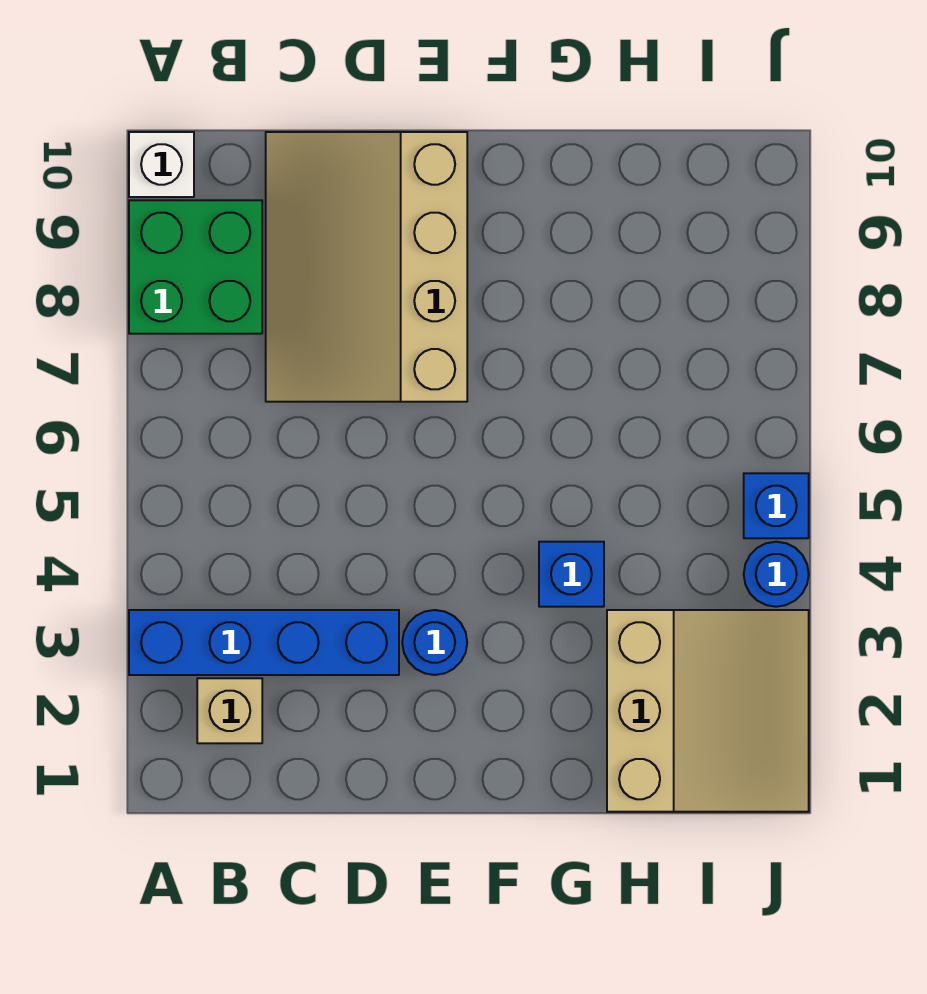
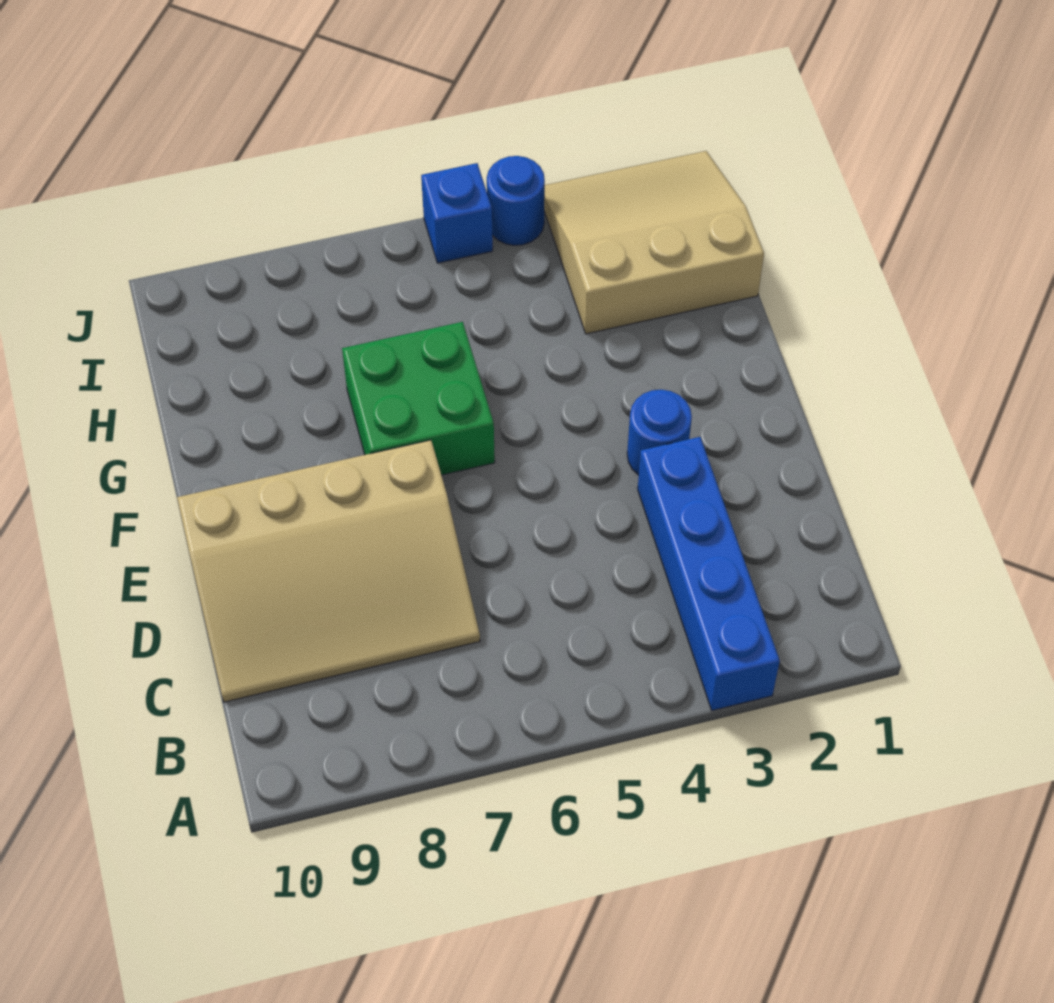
green 2x2 brick [129,200,262,334] -> green 2x2 brick moved to [342,322,495,475]
white 1x1 brick [129,132,194,197] -> none
tan 1x1 brick [197,678,262,743] -> none
blue 1x1 brick [539,542,604,607] -> none

